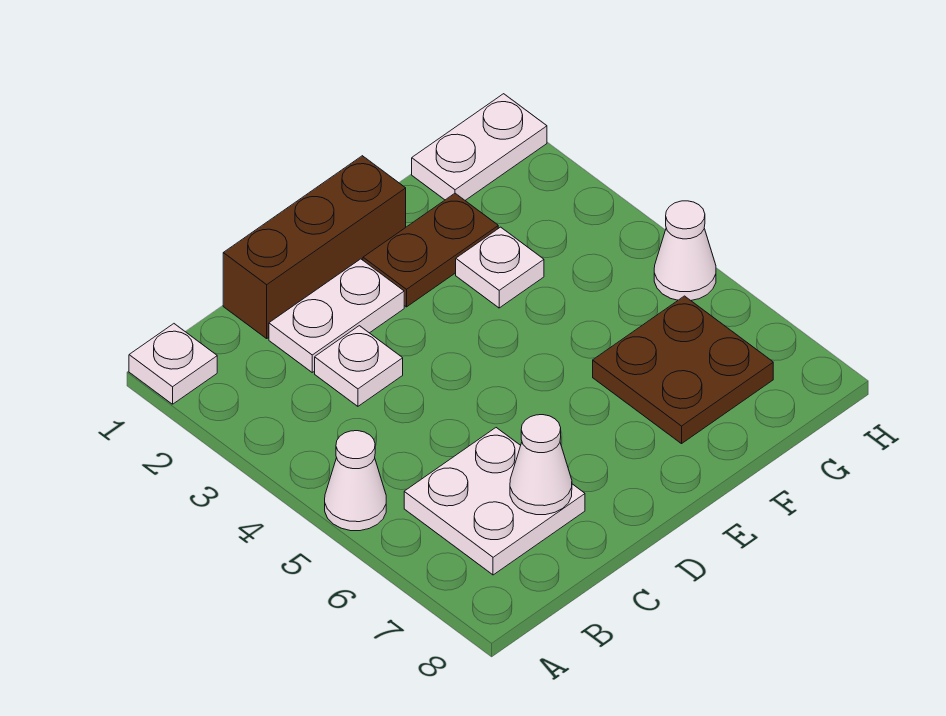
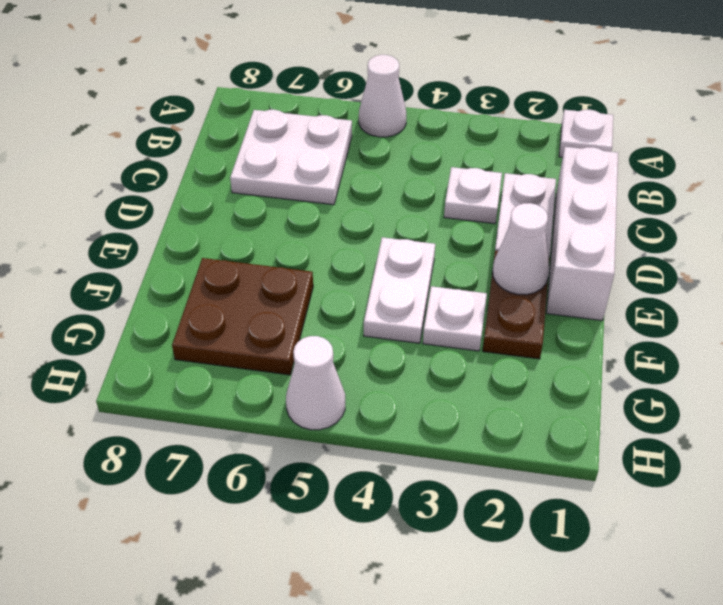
brown 1x3 brick [223,156,406,338] -> white 1x3 brick [547,147,618,321]
white 1x1 cone [510,415,572,515] -> white 1x1 cone moved to [492,203,550,295]
white 1x2 plate [412,94,547,200] -> white 1x2 plate moved to [364,237,435,343]

